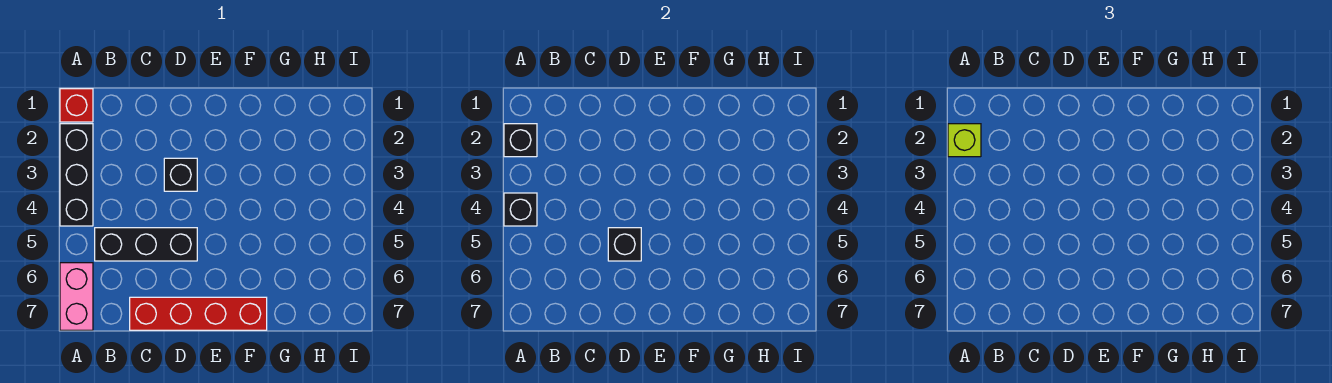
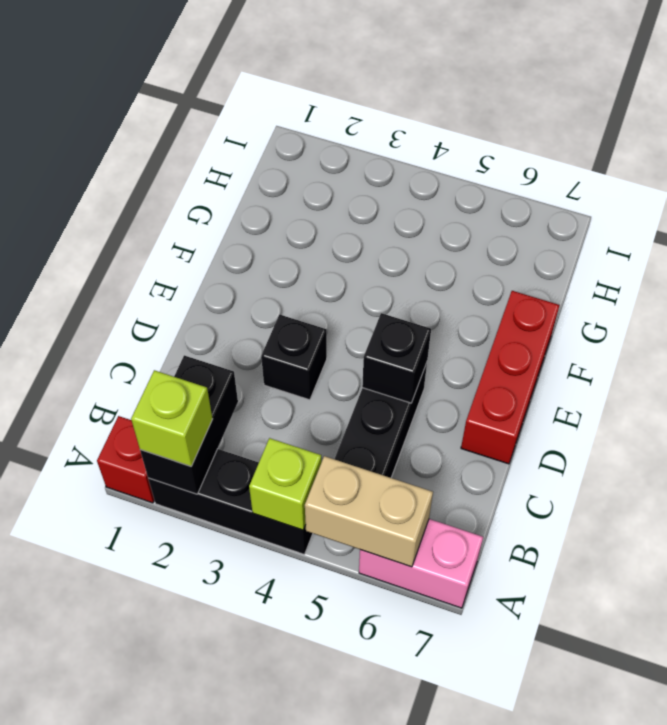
black 1x1 brick [504,124,537,157] -> black 1x2 brick [140,355,238,494]
black 1x1 brick [504,193,537,226] -> lime 1x1 brick [249,438,322,530]
none -> tan 1x2 brick [305,456,433,567]
red 1x4 brick [130,297,267,330] -> red 1x3 brick [461,291,560,464]

